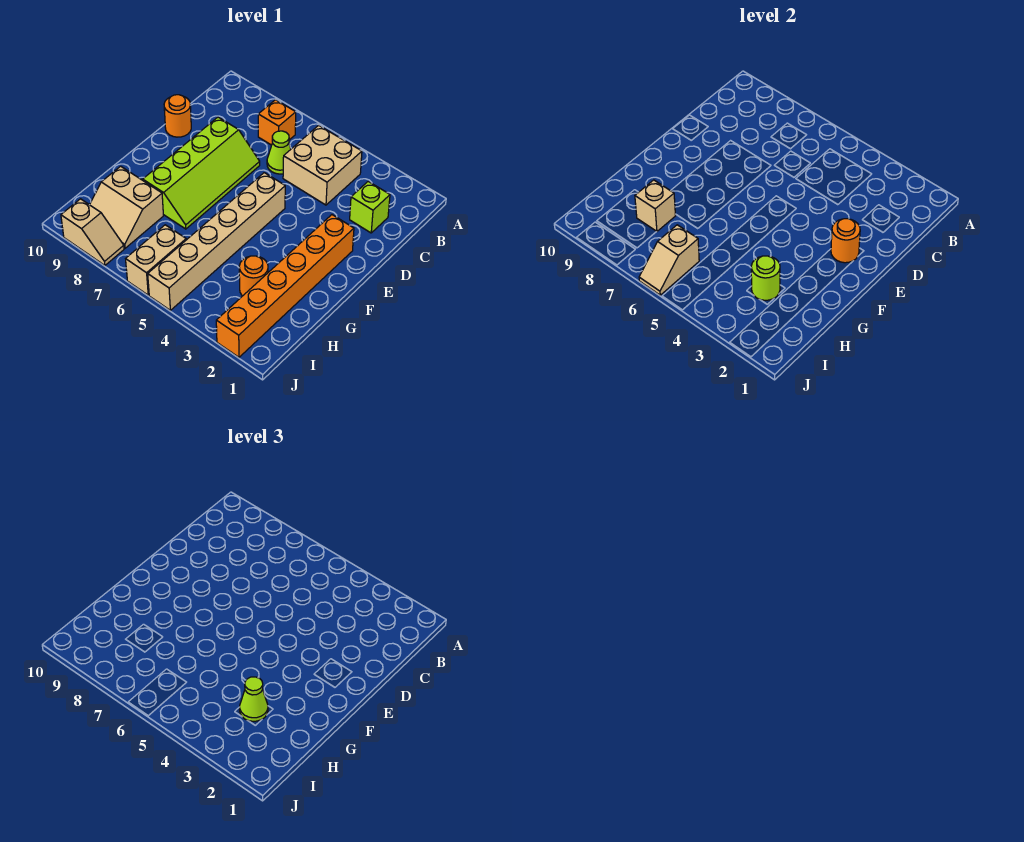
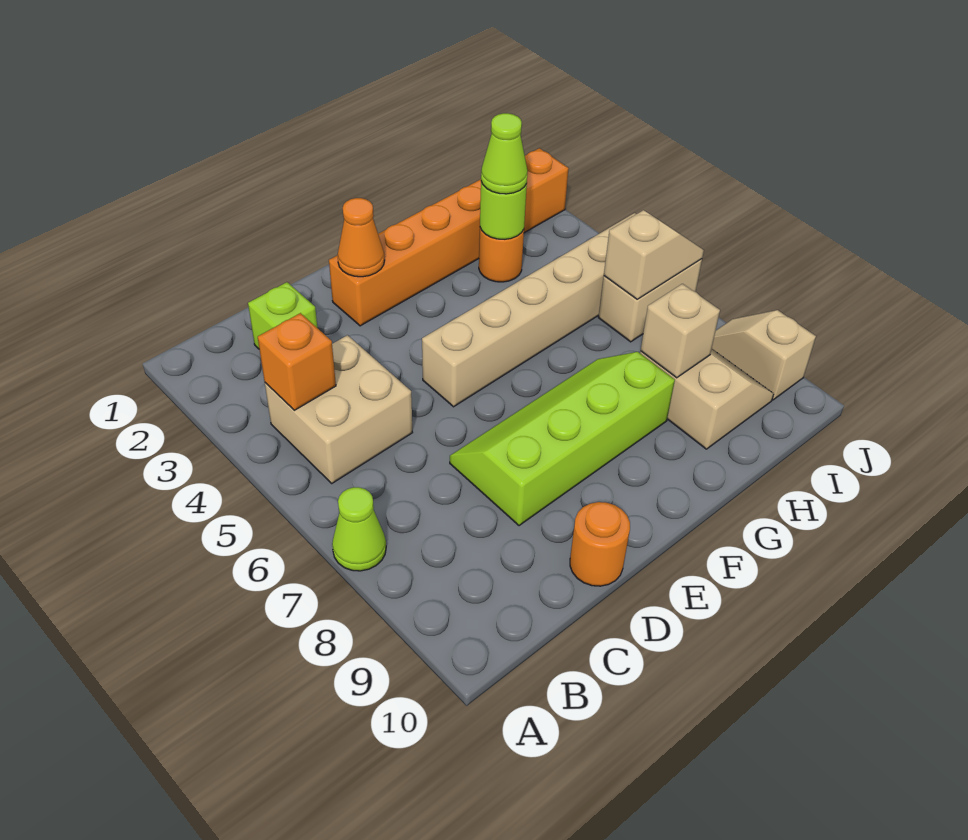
orange 1x1 brick [258,100,296,145] -> orange 1x1 brick moved to [258,313,336,410]
lime 1x1 cone [267,131,291,174] -> lime 1x1 cone moved to [332,487,386,571]
orange 1x1 round brick [831,219,860,263] -> orange 1x1 cone [338,198,384,277]

